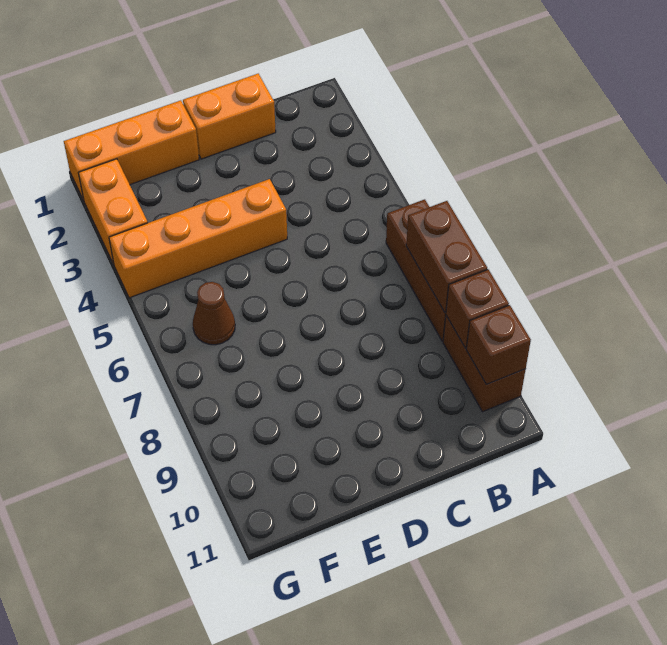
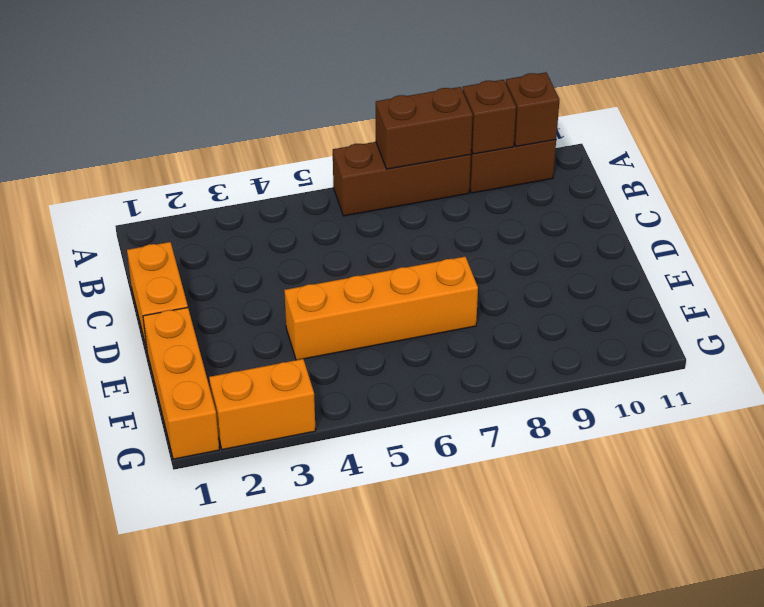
orange 1x4 brick [109,179,287,298] -> orange 1x4 brick turned to [284,257,478,360]
brown 1x1 cone [193,282,235,345] -> none

